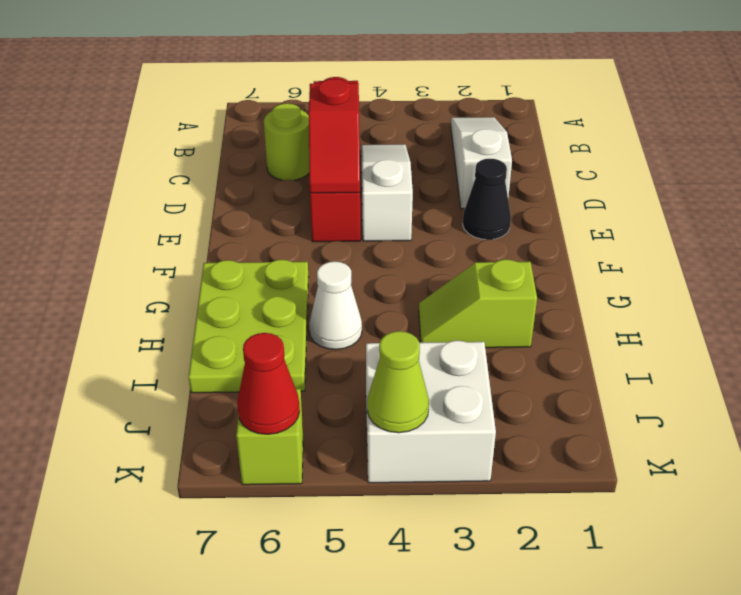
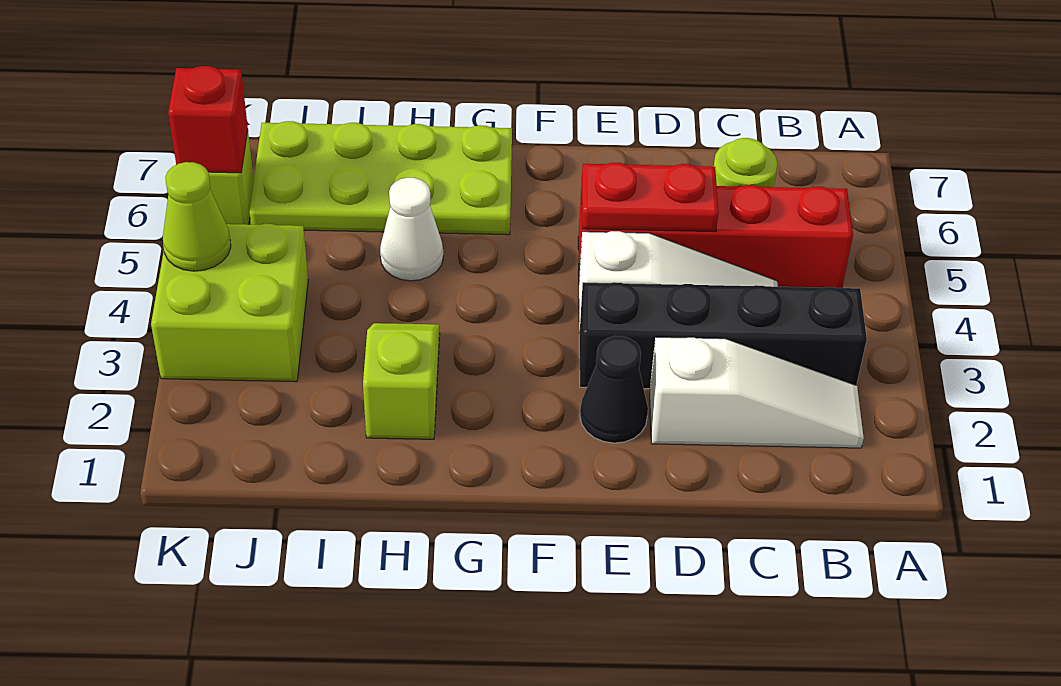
none -> black 1x4 brick [579,282,867,389]
red 1x2 slope [309,79,360,193] -> red 1x2 plate [582,163,719,232]
lime 2x3 plate [189,260,309,393] -> lime 2x4 plate [249,121,512,235]
white 2x2 brick [366,340,496,483] -> lime 2x2 brick [151,224,308,382]
red 1x1 cone [237,333,300,434] -> red 1x1 brick [168,66,248,173]

